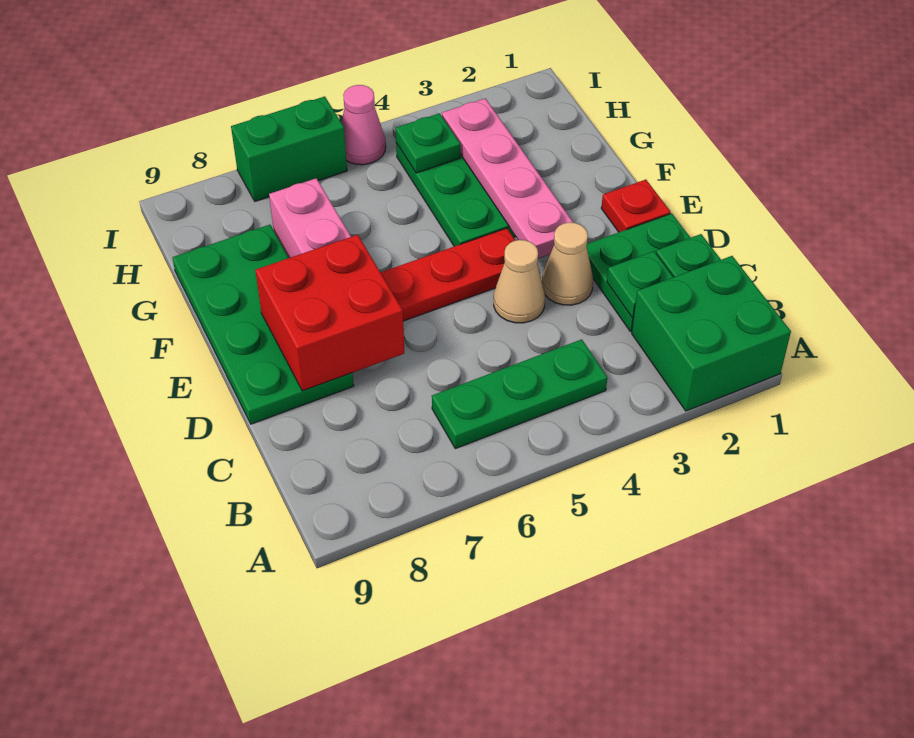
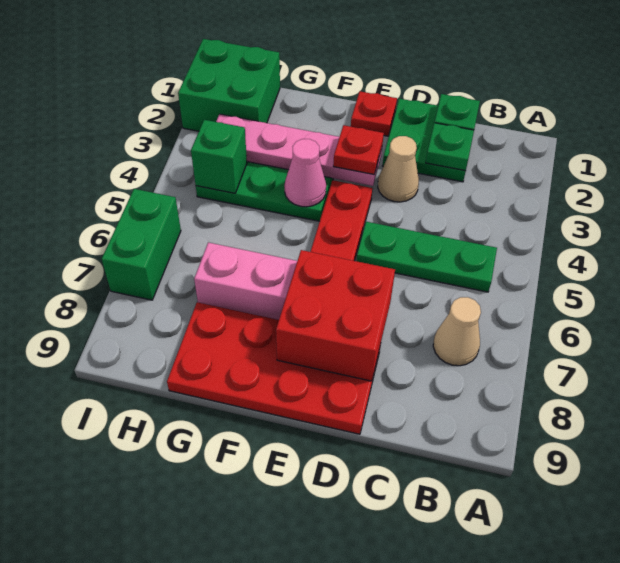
green 2x2 brick [632,256,791,411] -> green 2x2 brick moved to [178,39,280,131]
green 1x3 plate [432,339,607,449] -> green 1x3 plate turned to [356,222,497,292]
tan 1x1 cone [494,240,545,323] -> tan 1x1 cone moved to [433,297,481,366]
green 2x4 plate [172,225,354,424] -> red 2x4 plate [167,302,380,434]
none -> red 1x1 plate [333,125,384,174]
green 1x1 plate [396,113,460,173] -> green 1x1 brick [191,120,247,193]
pink 1x1 cone [341,85,386,165] -> pink 1x1 cone moved to [284,139,326,207]

